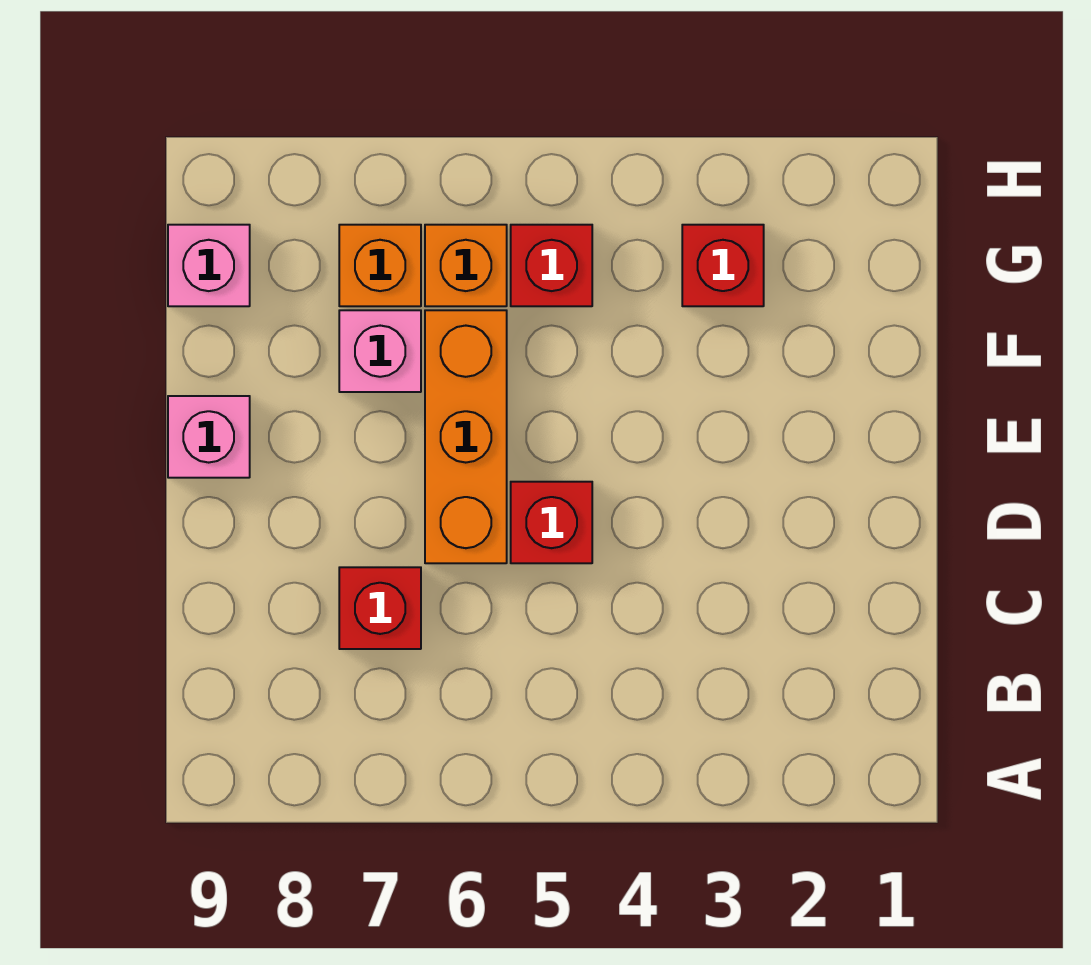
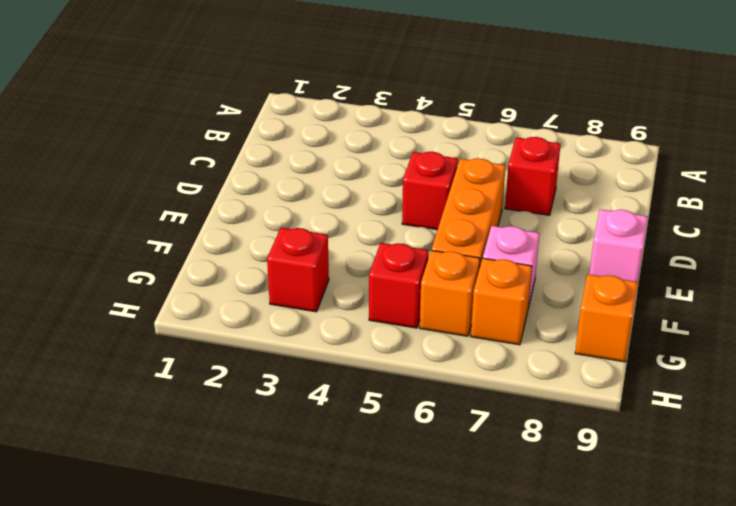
pink 1x1 brick [168,225,250,306] -> orange 1x1 brick [575,274,638,362]

